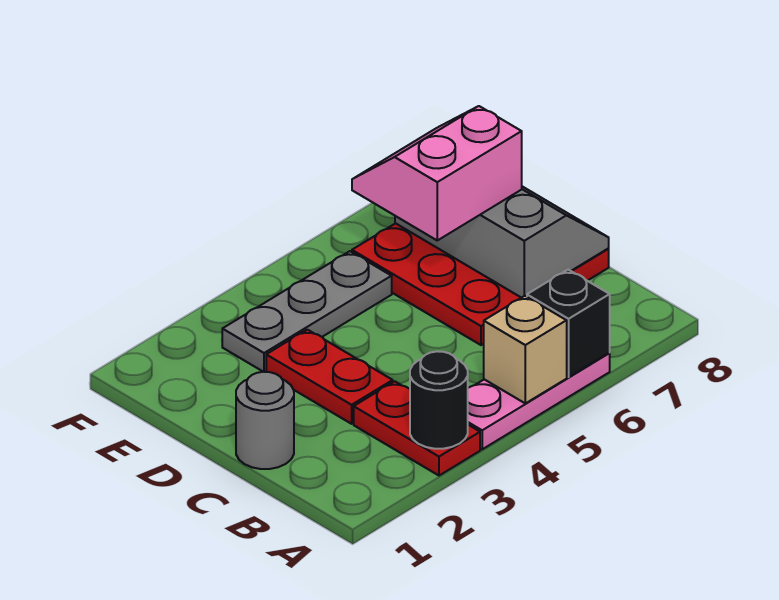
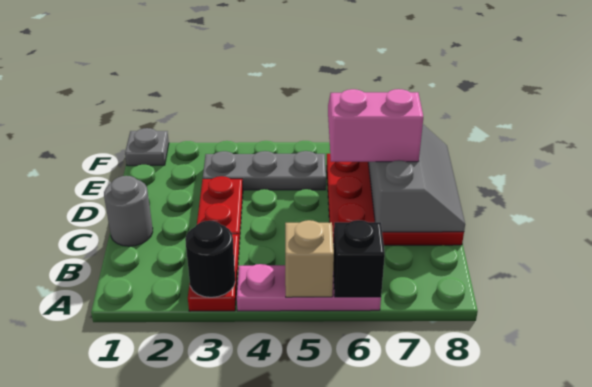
none -> grey 1x1 plate [125,128,169,166]

